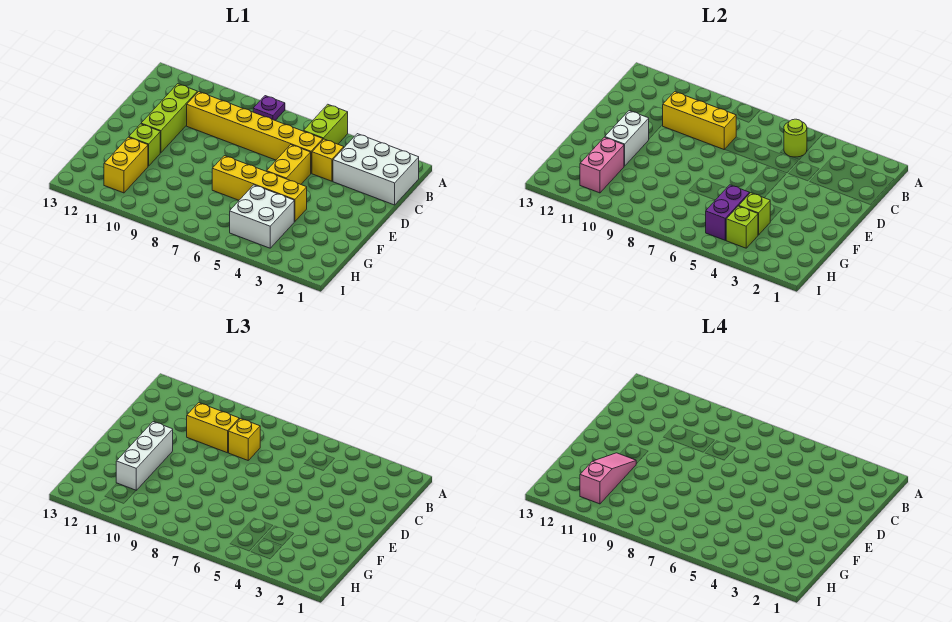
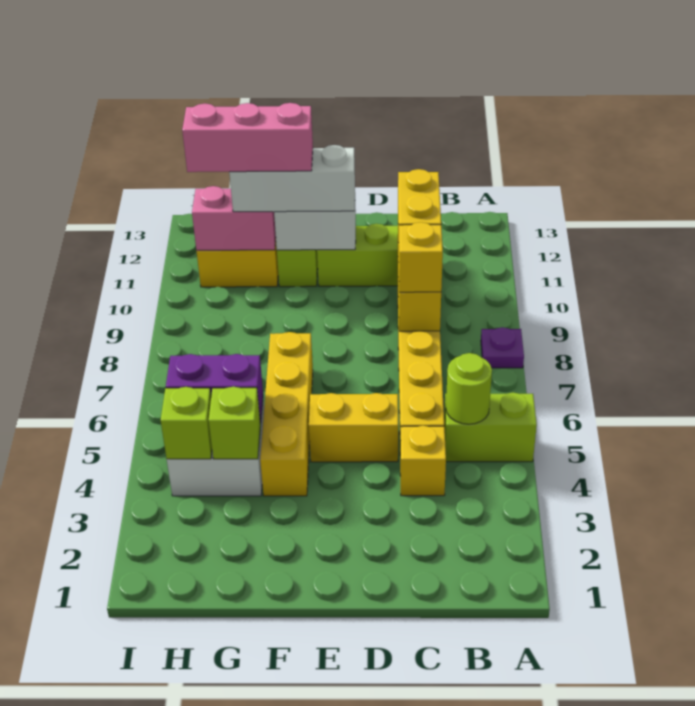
white 2x3 brick [333,134,419,205] -> none
pink 1x3 slope [580,453,636,504] -> pink 1x3 brick [182,103,313,172]

